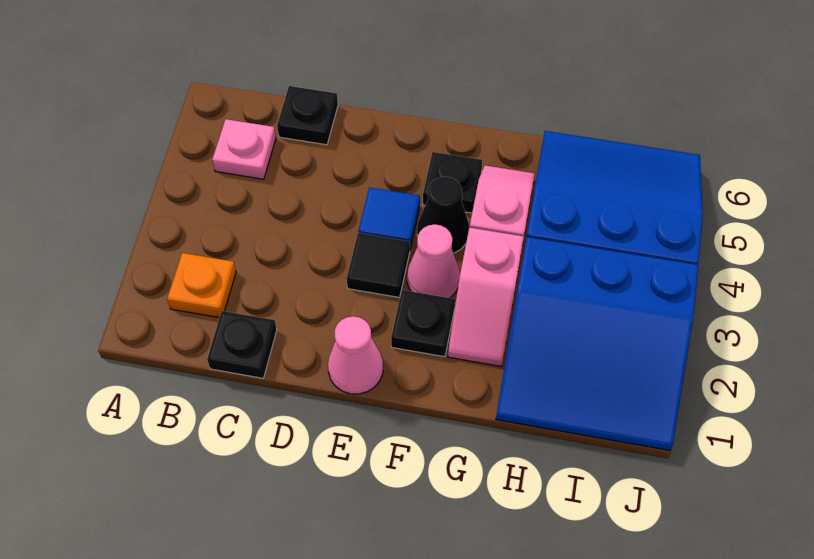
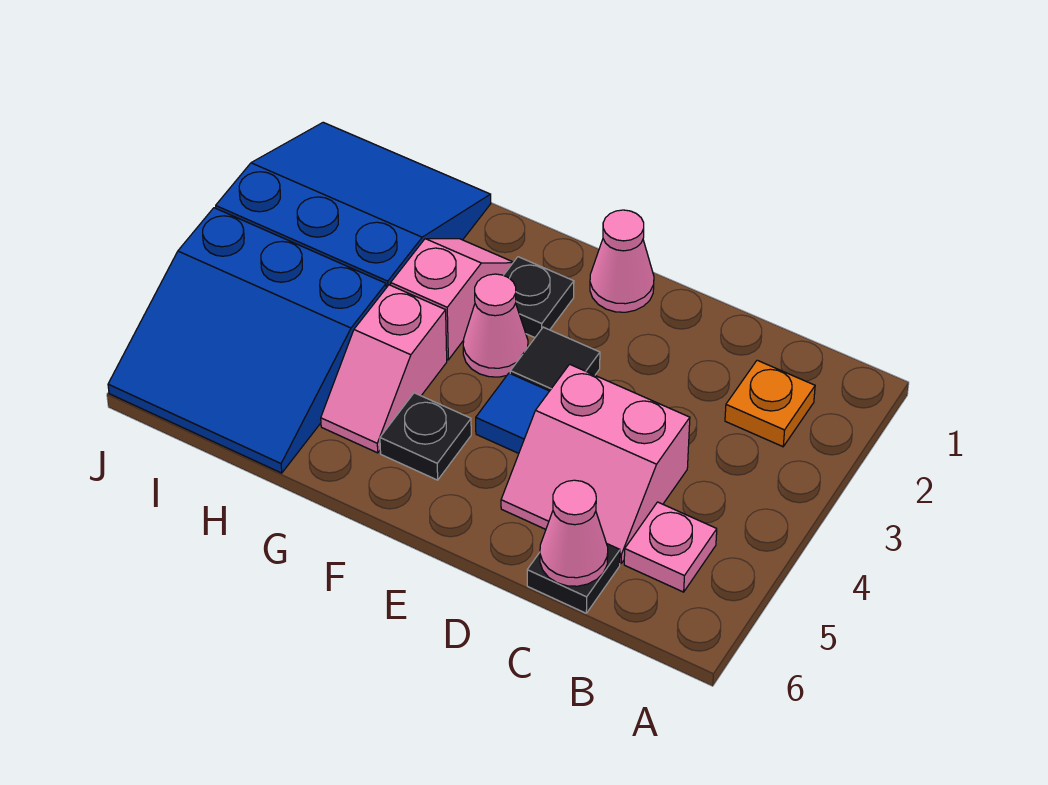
black 1x1 plate [207,311,277,378] -> none
none -> pink 2x2 slope [501,364,690,564]
none -> pink 1x1 cone [540,480,608,586]
black 1x1 cone [417,177,469,253] -> none

